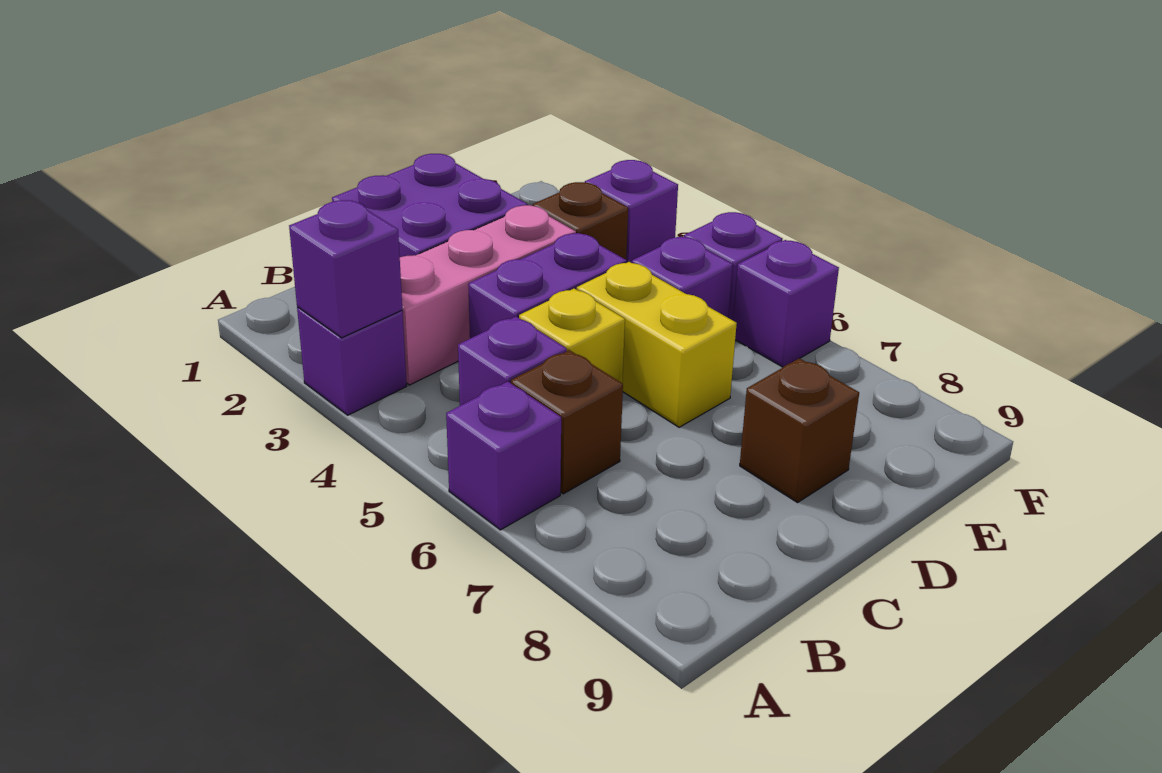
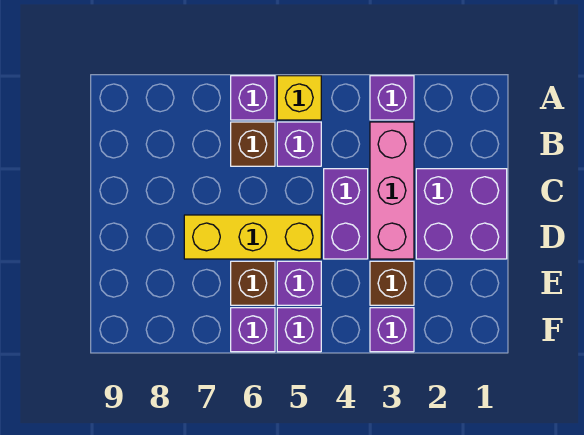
purple 1x1 brick [289,200,402,338] -> none
yellow 1x1 brick [519,289,625,383] -> yellow 1x1 brick moved to [277,76,321,120]
yellow 1x2 brick [577,262,737,427] -> yellow 1x3 brick [184,215,321,259]
brown 1x1 brick [740,358,859,503] -> brown 1x1 brick moved to [231,261,275,305]

